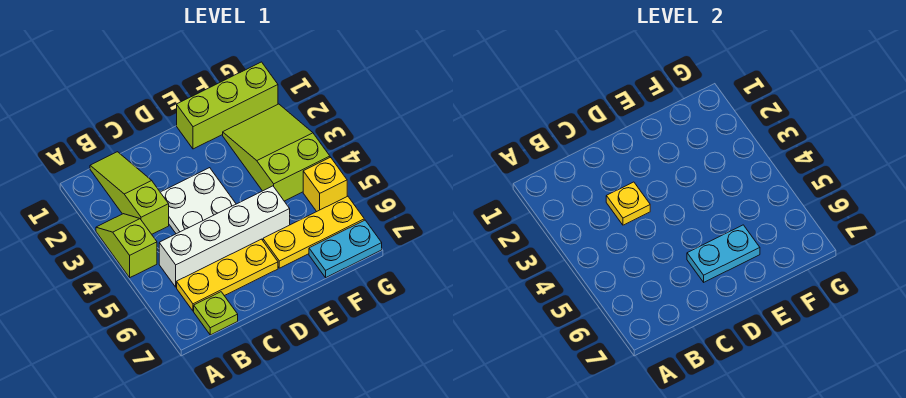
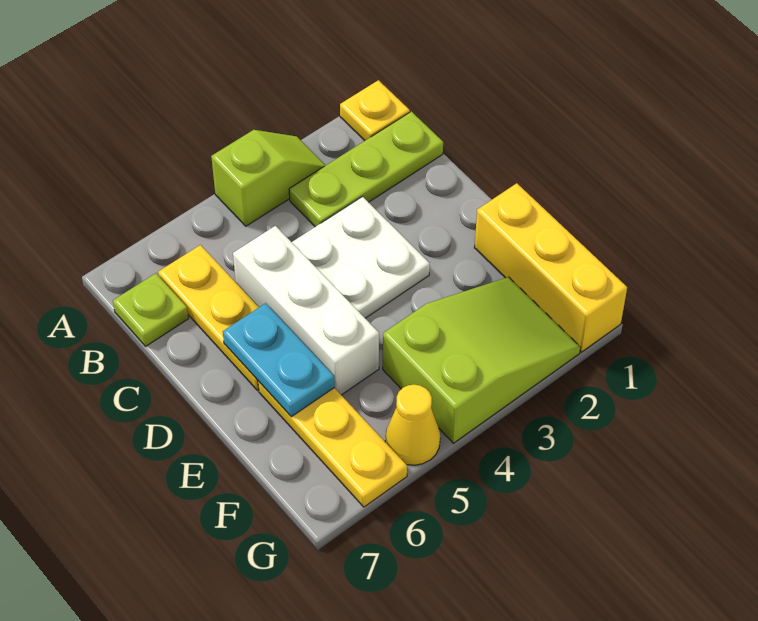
lime 1x3 slope [90,152,169,234] -> lime 1x3 plate [289,111,443,227]
white 1x4 brick [159,186,290,287] -> white 1x3 brick [233,226,379,395]
yellow 1x1 plate [606,182,650,225] -> yellow 1x1 plate moved to [340,80,410,141]
lime 1x3 brick [177,62,278,149] -> yellow 1x3 brick [474,183,627,352]
cyan 1x2 plate [309,220,382,278] -> none
yellow 1x1 brick [303,157,347,211] -> yellow 1x1 cone [385,384,440,465]

